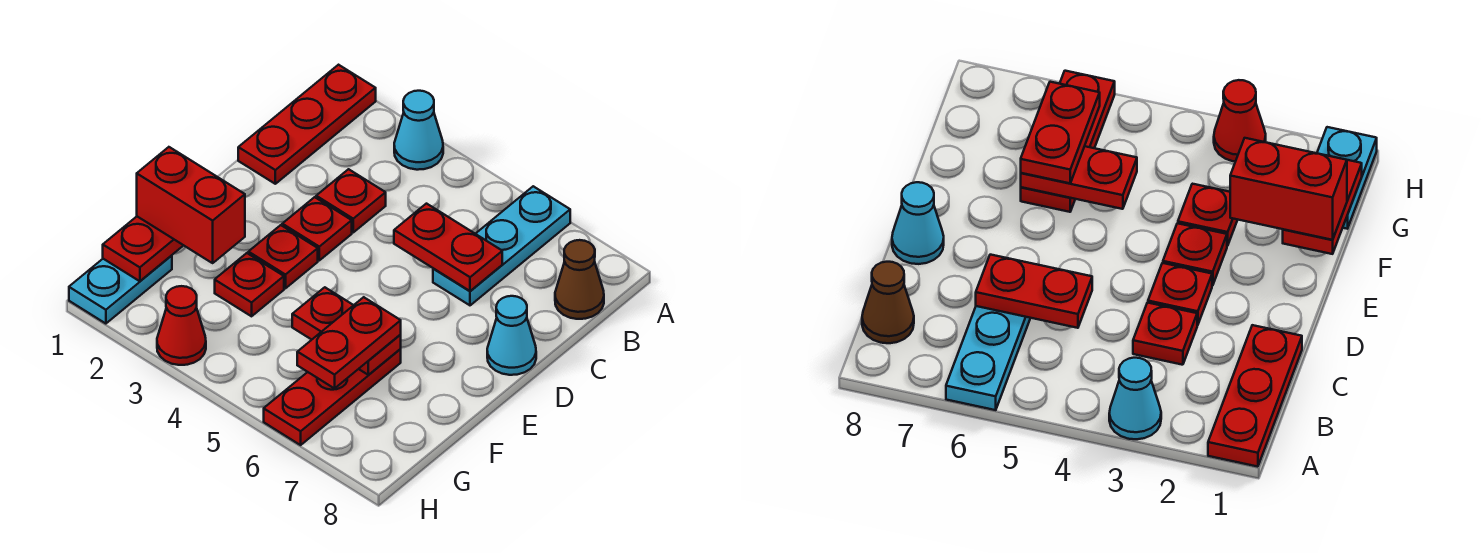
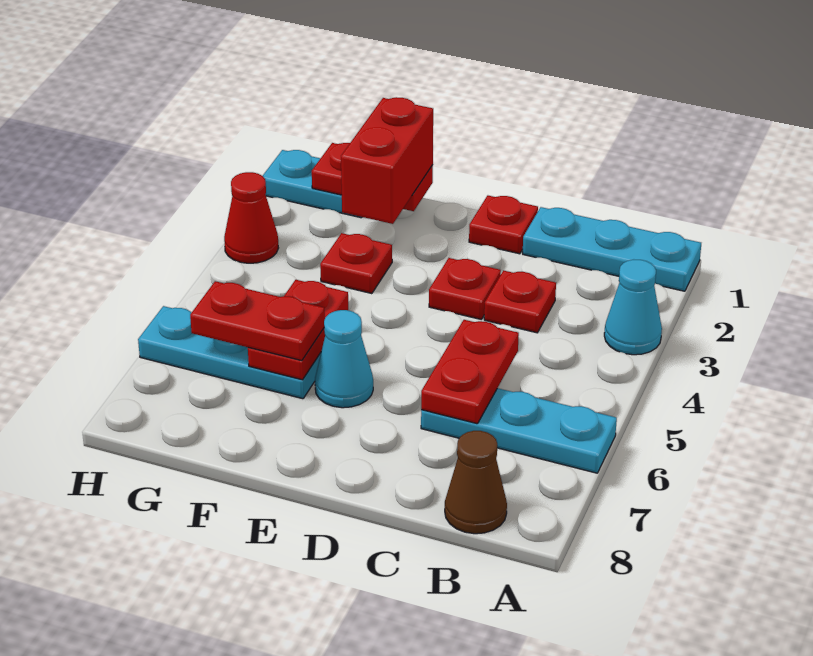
red 1x3 plate [238,65,376,184] -> cyan 1x3 plate [523,207,701,291]
cyan 1x1 cone [487,296,536,375] -> cyan 1x1 cone moved to [315,310,373,408]
red 1x1 plate [248,225,318,288] -> red 1x1 plate moved to [469,196,538,254]
red 1x3 plate [264,349,401,445] -> cyan 1x3 plate [138,306,321,399]

